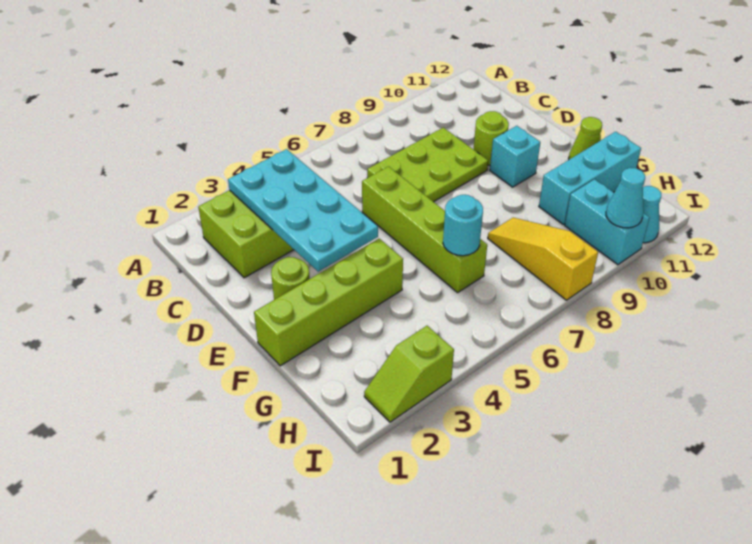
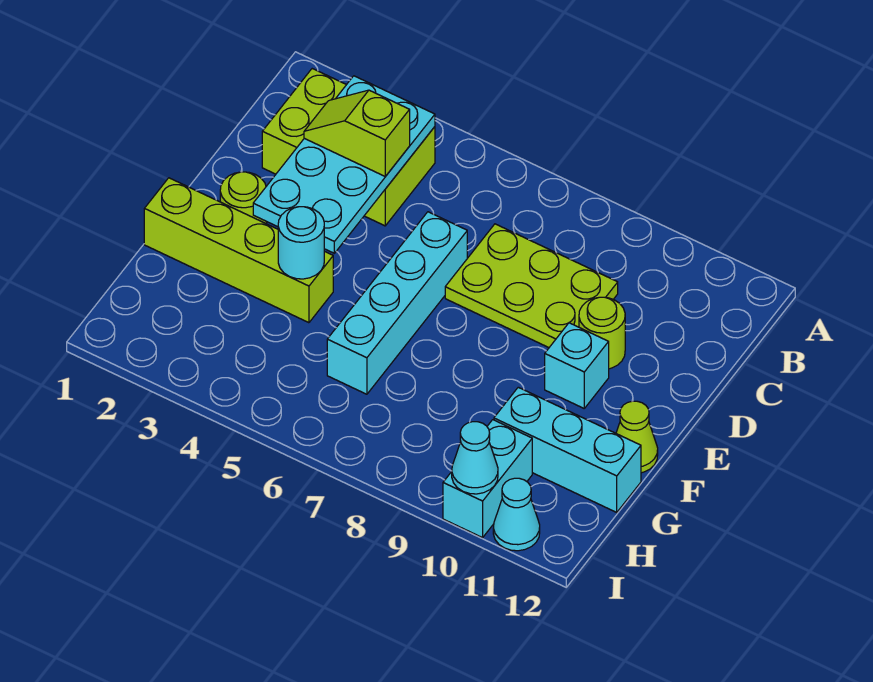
lime 1x4 brick [362,167,487,293] -> cyan 1x4 brick [327,212,467,394]
cyan 1x1 round brick [443,195,483,256] -> cyan 1x1 round brick moved to [278,207,324,279]
yellow 1x3 slope [488,218,598,300] -> none
lime 1x2 slope [364,326,454,422] -> lime 1x2 slope moved to [304,90,410,176]

